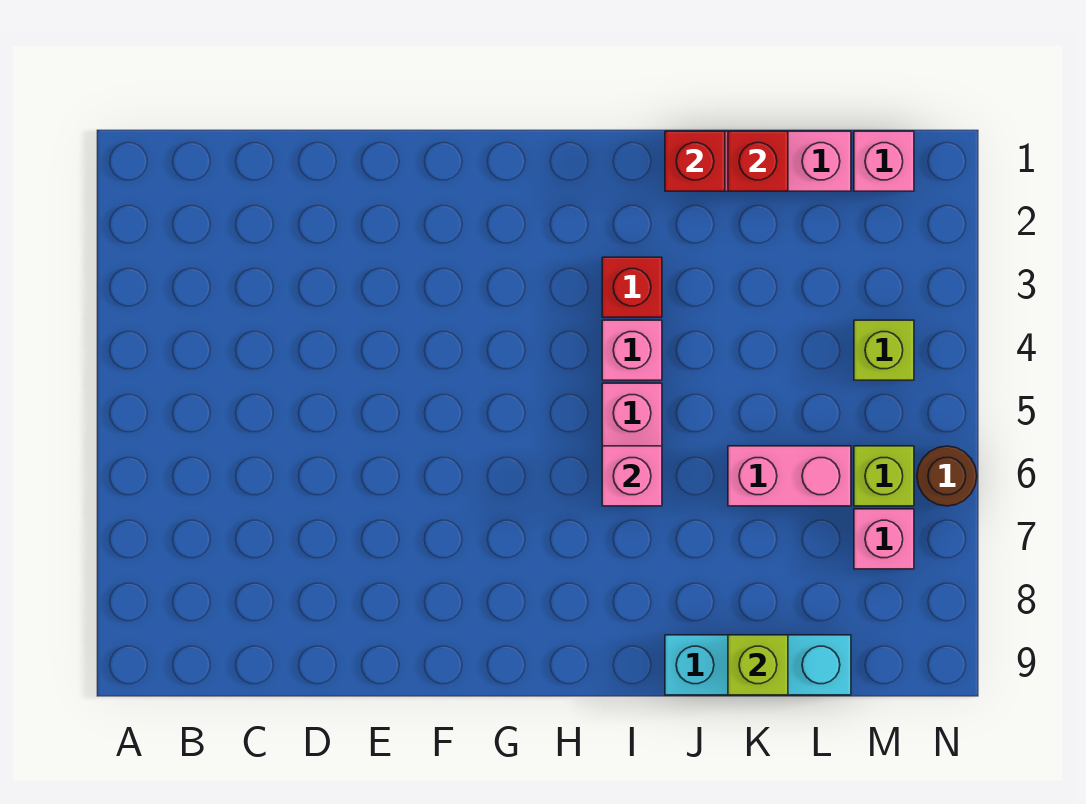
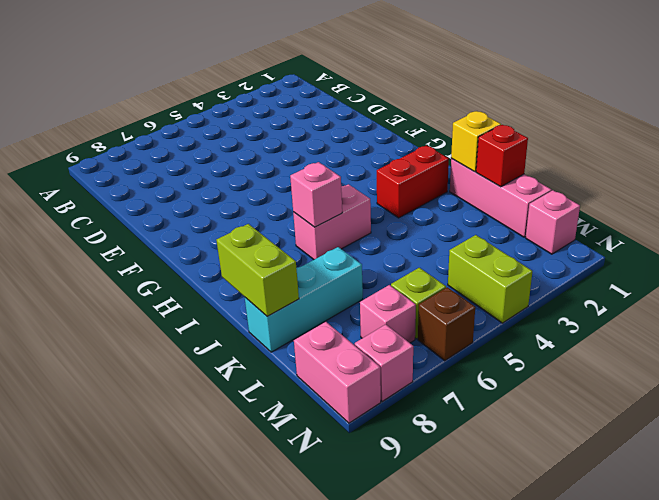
red 1x1 brick [602,257,662,317] -> red 1x2 brick [377,145,449,218]
pink 1x1 brick [602,320,662,380] -> pink 1x1 brick moved to [355,324,413,401]
red 1x1 brick [665,131,725,191] -> yellow 1x1 brick [451,111,501,172]
cyan 1x3 brick [665,635,851,695] -> cyan 1x3 brick turned to [245,247,363,352]
pink 1x2 brick [728,446,851,506] -> pink 1x2 brick moved to [294,322,381,423]
lime 1x1 brick [728,635,788,695] -> lime 1x2 brick [216,224,299,316]
lime 1x1 brick [854,320,914,380] -> lime 1x2 brick [448,235,532,323]
brown 1x1 round brick [917,446,977,506] -> brown 1x1 brick [418,287,475,361]

